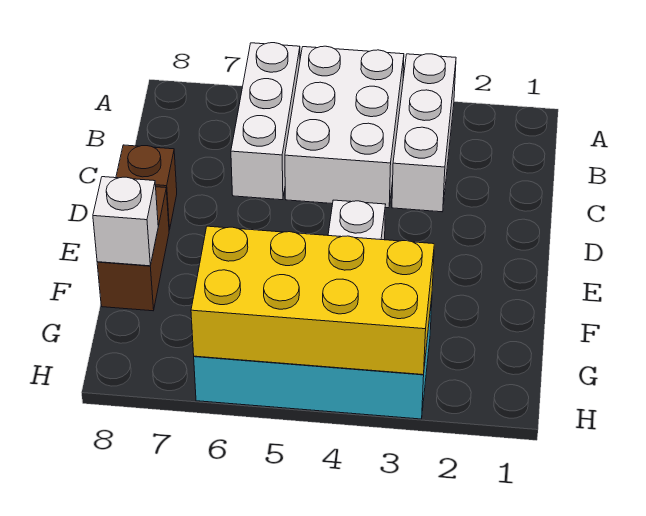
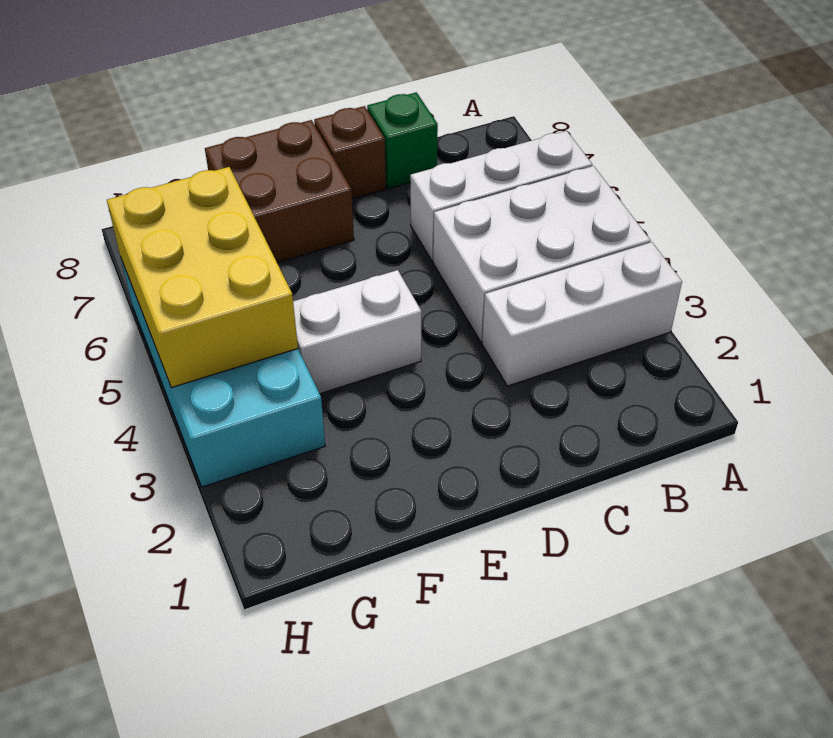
none -> green 1x1 brick [367,92,438,189]
brown 1x2 brick [97,187,169,311] -> brown 2x2 brick [205,120,354,263]
white 1x1 brick [93,177,158,266] -> none
yellow 2x4 brick [191,226,434,375] -> yellow 2x3 brick [107,167,298,388]

